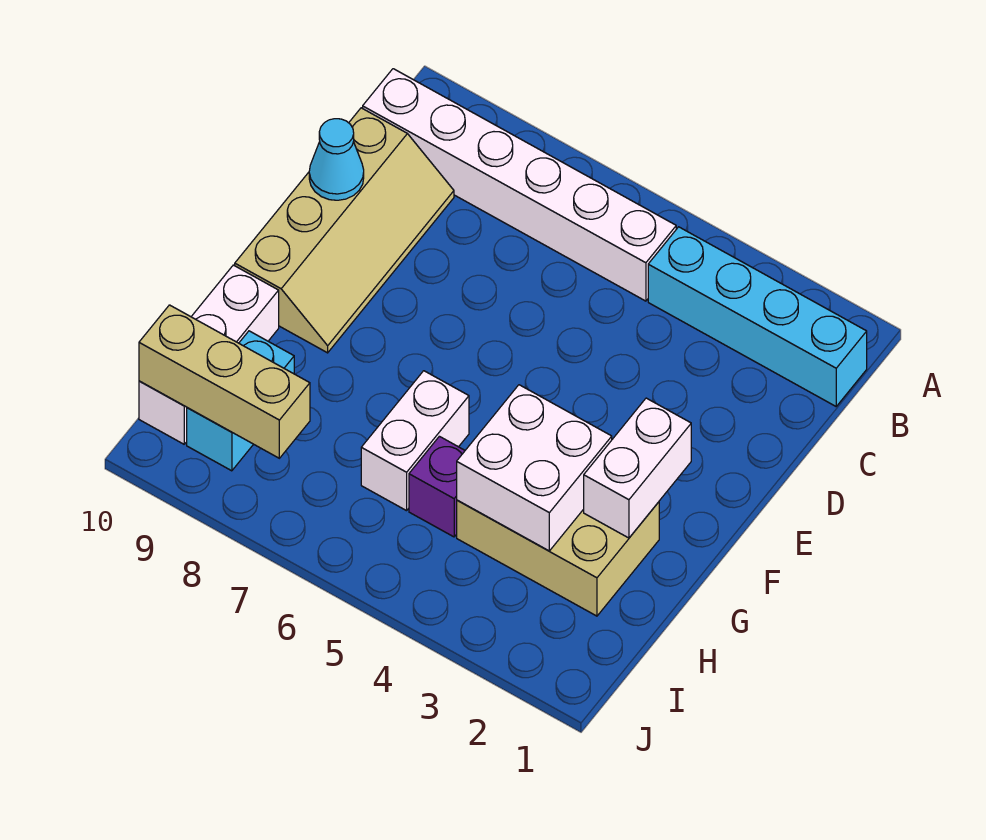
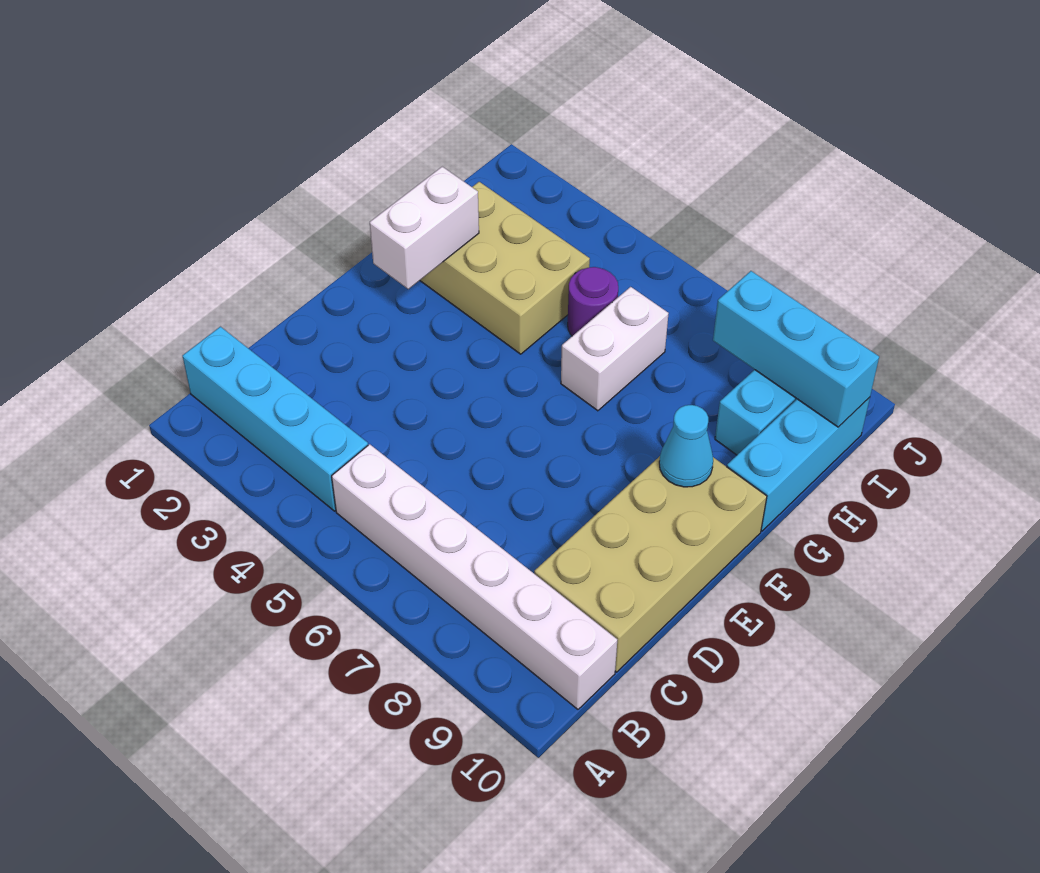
tan 2x4 slope [235,108,454,353] -> tan 2x4 brick [534,456,767,672]
cyan 1x1 cone [309,119,364,200] -> cyan 1x1 cone moved to [659,405,713,487]
white 2x2 brick [457,385,612,551] -> none
white 1x3 brick [139,265,279,444] -> cyan 1x3 brick [727,397,870,531]
purple 1x1 brick [409,436,465,537] -> purple 1x1 round brick [568,267,618,336]
tan 1x3 brick [139,305,310,458] -> cyan 1x3 brick [713,271,879,427]

